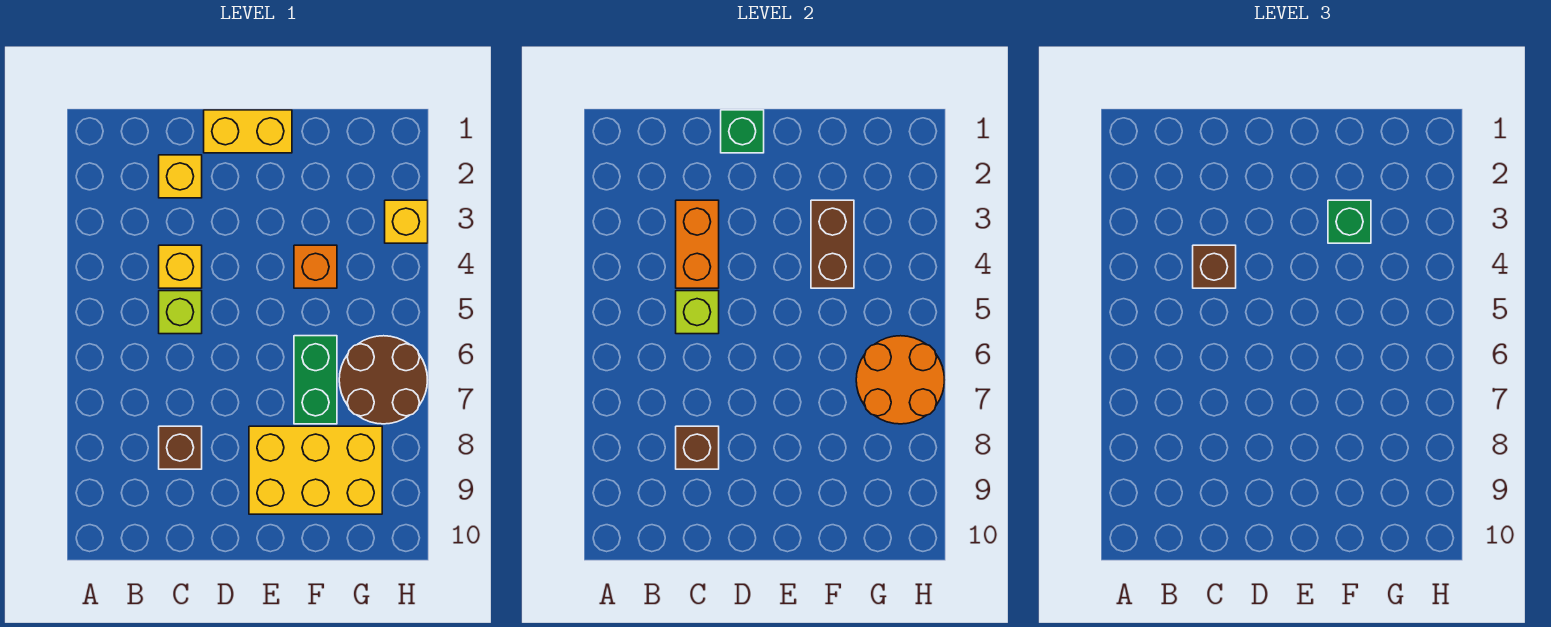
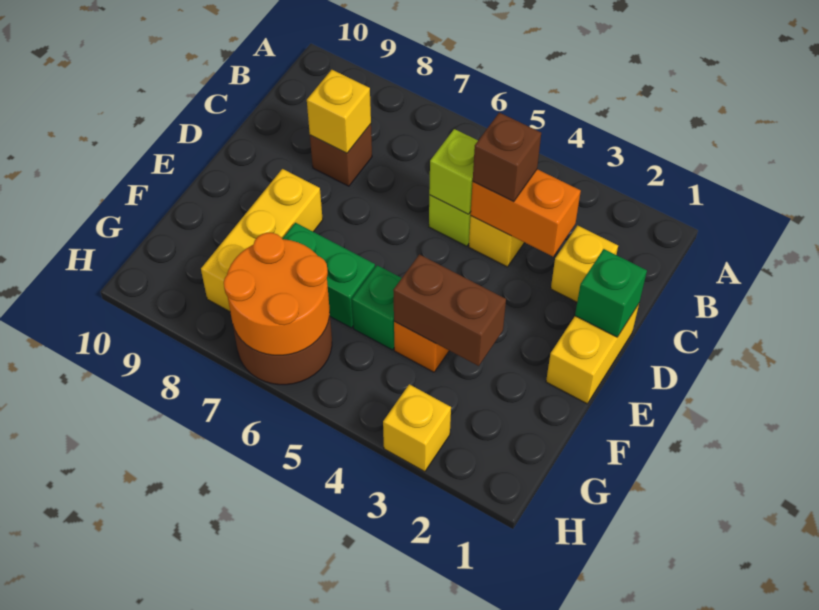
brown 1x1 brick [676,426,719,469] -> yellow 1x1 brick [307,70,371,153]
yellow 2x3 brick [249,426,382,514] -> yellow 1x3 brick [201,169,323,312]
green 1x1 brick [1328,200,1371,243] -> green 1x1 brick moved to [352,265,402,350]

